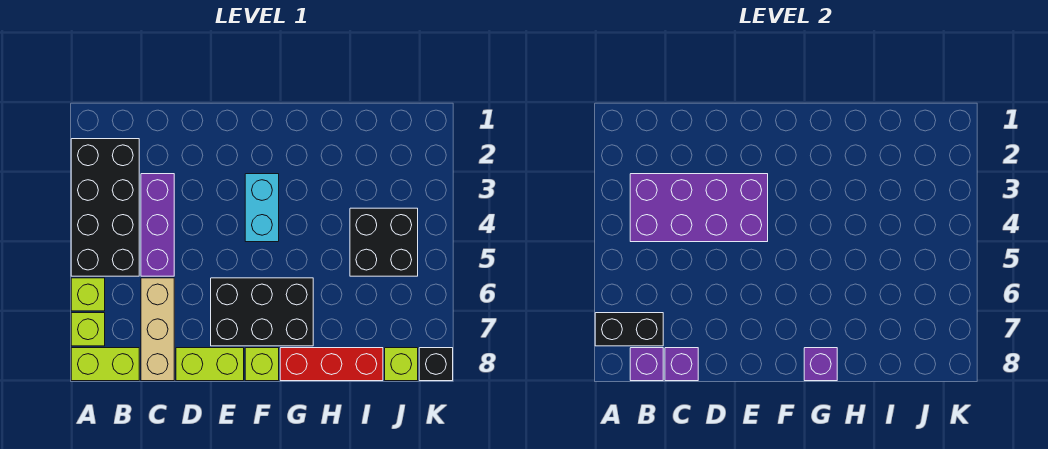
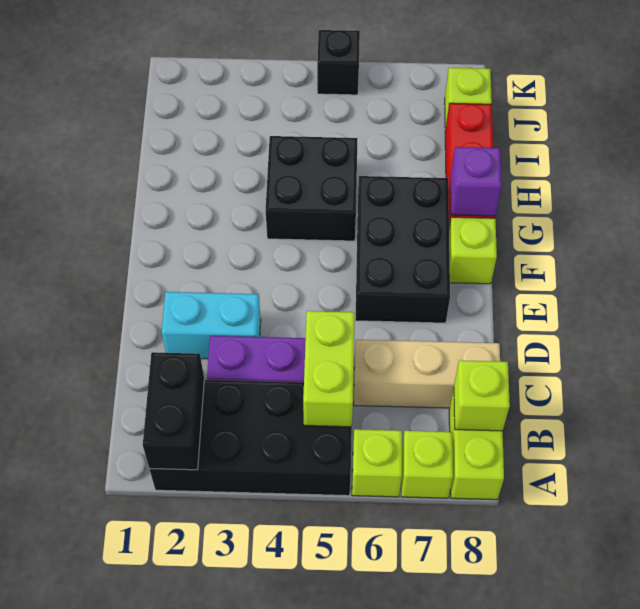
black 1x2 brick [595,313,663,346] -> black 1x2 brick moved to [143,352,204,470]
purple 2x4 brick [630,174,768,242] -> none
purple 1x1 brick [630,348,663,381] -> lime 1x1 brick [454,360,510,431]
purple 1x1 brick [665,348,698,381] -> none
lime 1x2 brick [176,348,244,381] -> lime 1x2 brick moved to [303,311,355,427]
cyan 1x2 brick [245,174,279,242] -> cyan 1x2 brick moved to [162,292,261,359]
black 2x2 brick [350,208,418,276] -> black 2x2 brick moved to [266,136,358,241]
black 1x1 brick [419,348,453,381] -> black 1x1 brick moved to [317,30,360,95]

